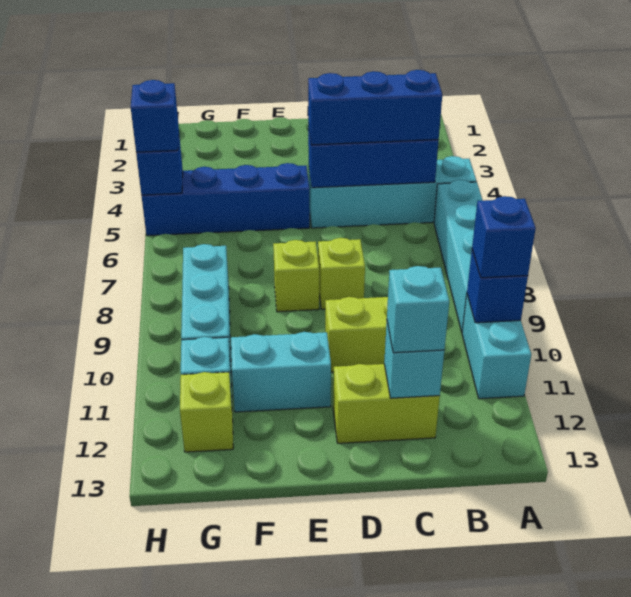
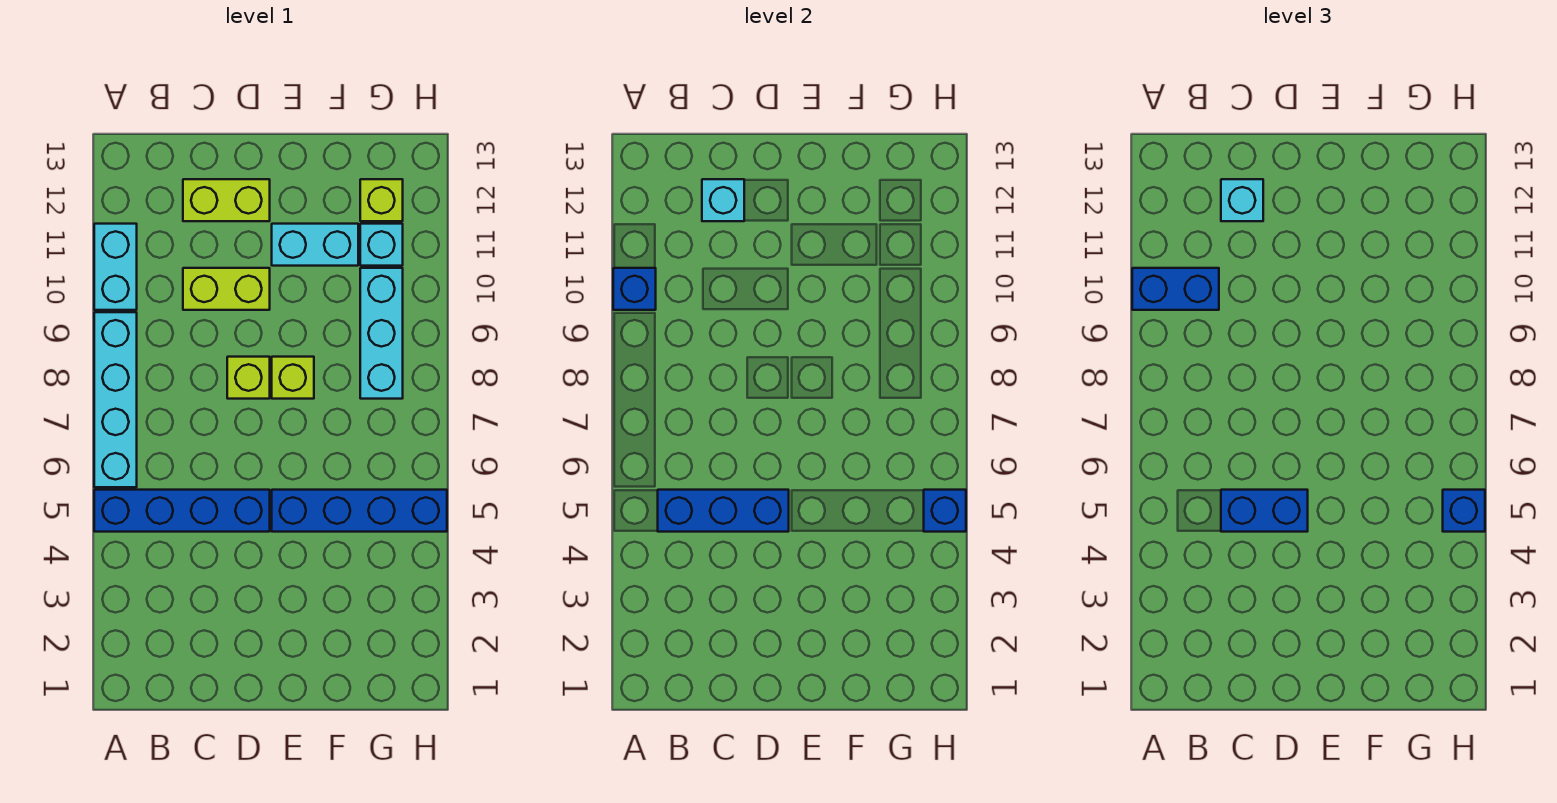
cyan 1x4 brick [309,156,476,228] -> blue 1x4 brick [94,490,270,532]
blue 1x1 brick [472,196,536,278] -> blue 1x2 brick [1132,268,1219,310]
blue 1x3 brick [308,70,442,145] -> blue 1x2 brick [1221,490,1308,532]

